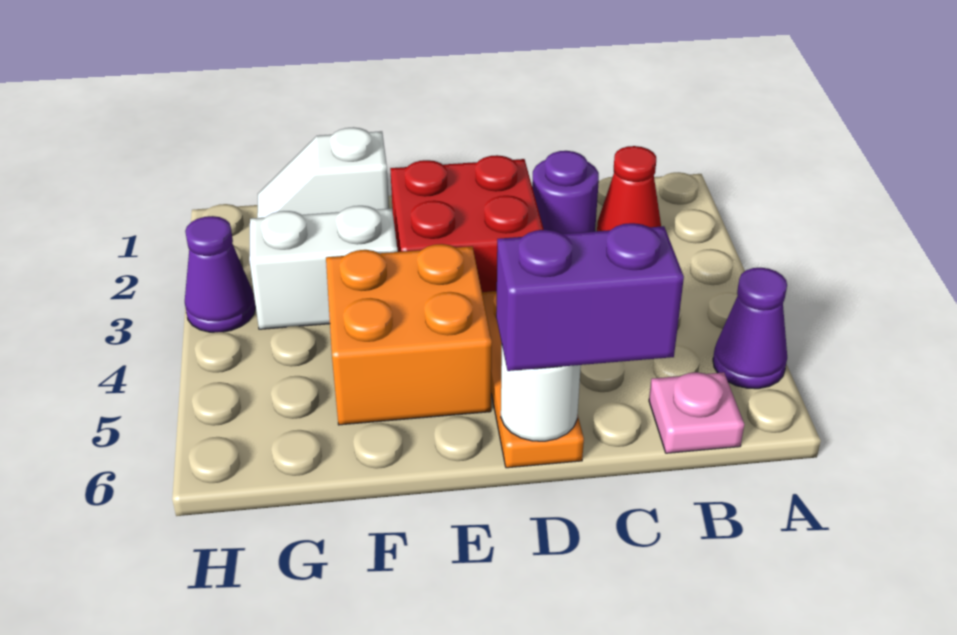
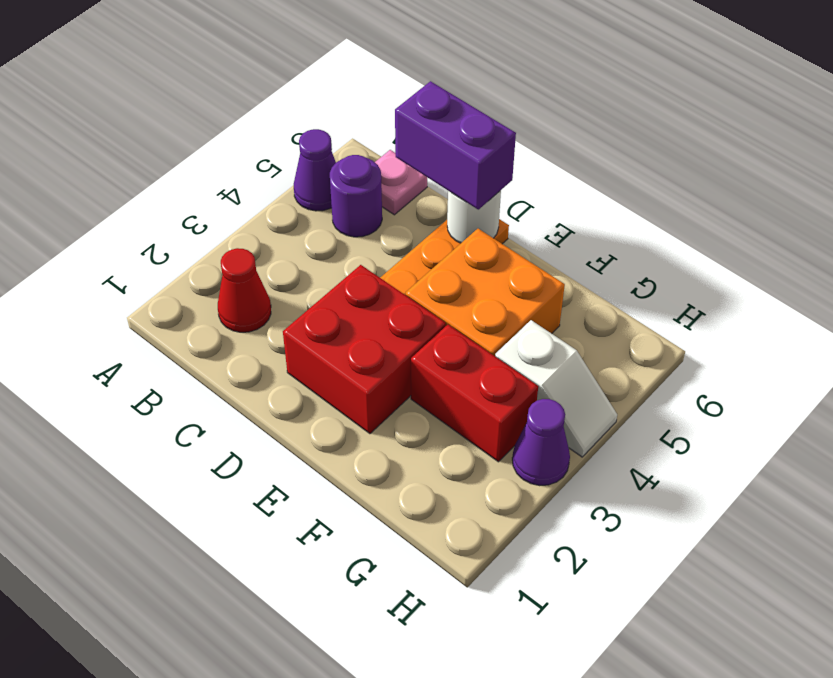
purple 1x1 round brick [532,151,599,234] -> purple 1x1 round brick moved to [330,155,382,237]
white 1x2 slope [257,127,389,218] -> white 1x2 slope moved to [495,320,617,457]
white 1x2 brick [249,206,398,329] -> red 1x2 brick [411,325,538,462]

